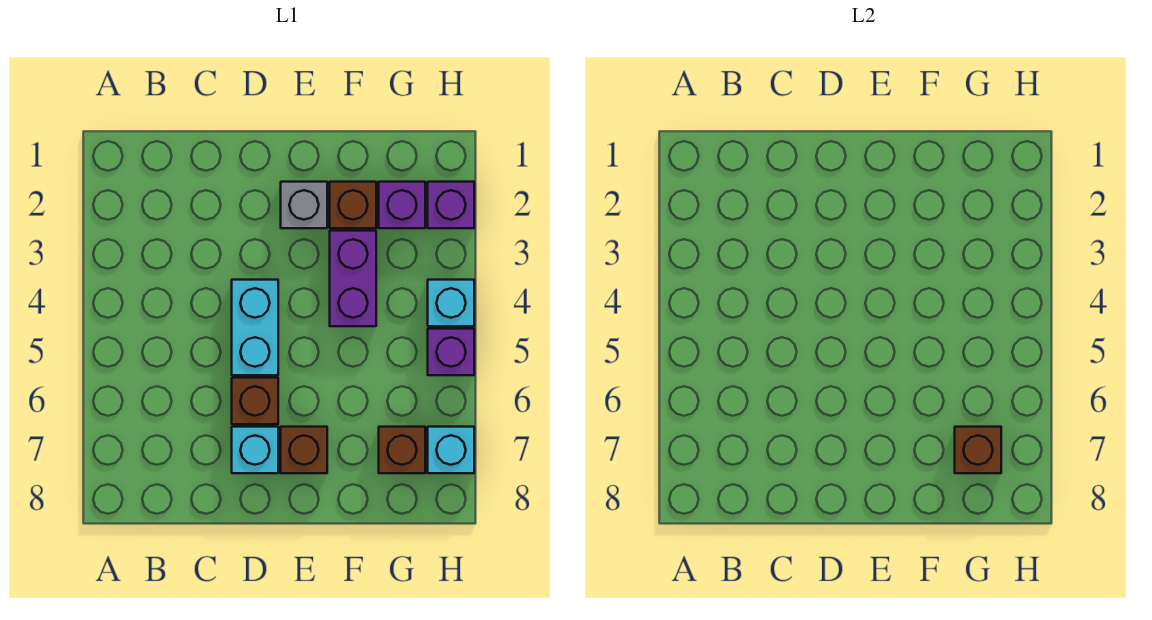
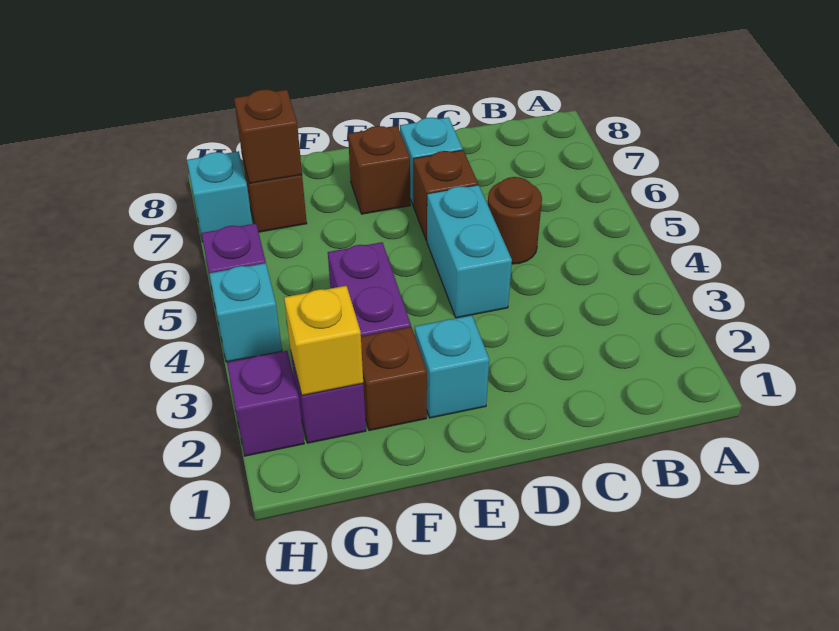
none -> brown 1x1 round brick [488,177,542,264]
grey 1x1 brick [281,182,327,228] -> cyan 1x1 brick [415,315,489,418]
none -> yellow 1x1 brick [284,286,363,396]

